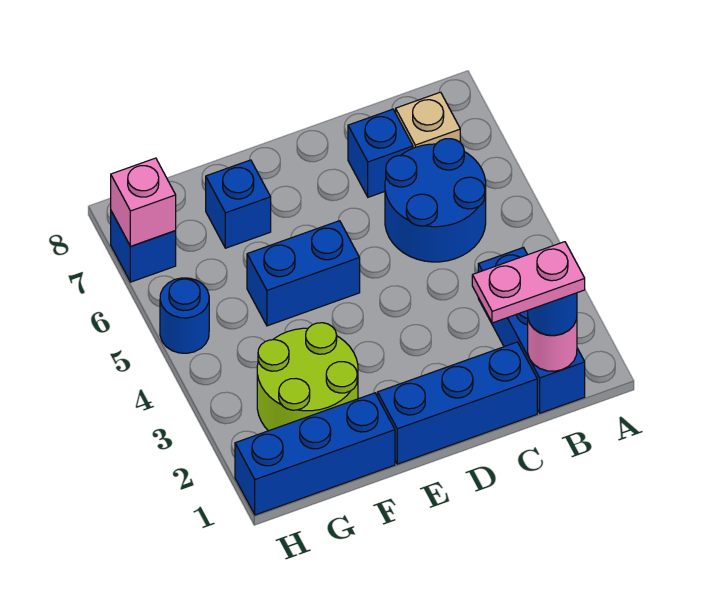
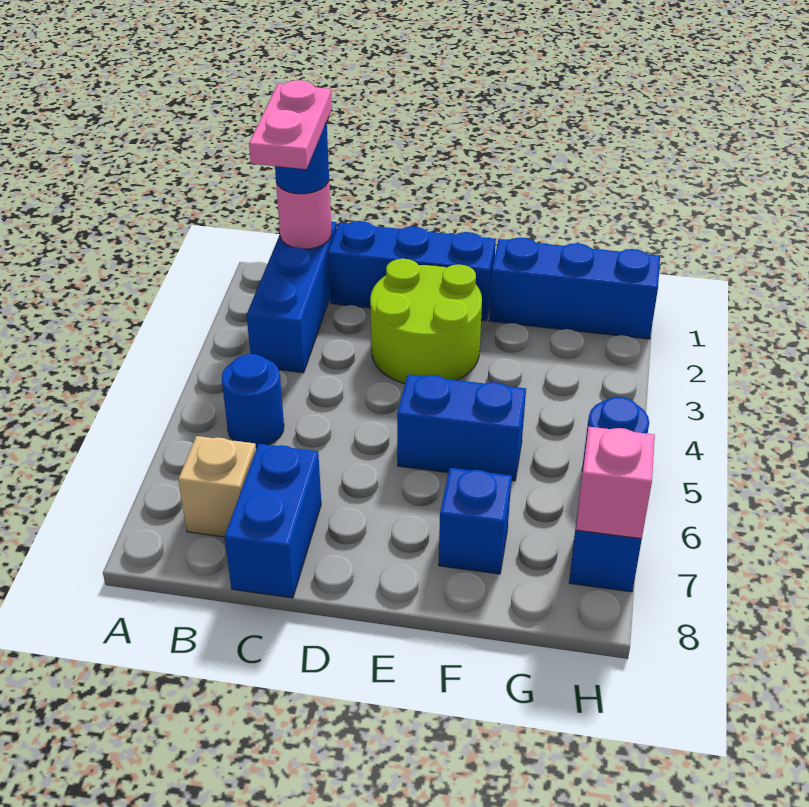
pink 1x2 plate [472,242,585,323] -> pink 1x2 plate turned to [249,80,332,169]
blue 2x2 round brick [385,139,486,262] -> blue 1x1 round brick [222,354,284,448]
blue 1x1 brick [348,109,413,197] -> blue 1x2 brick [225,444,321,598]
lime 2x2 round brick [257,323,358,431] -> lime 2x2 round brick moved to [370,259,482,384]

